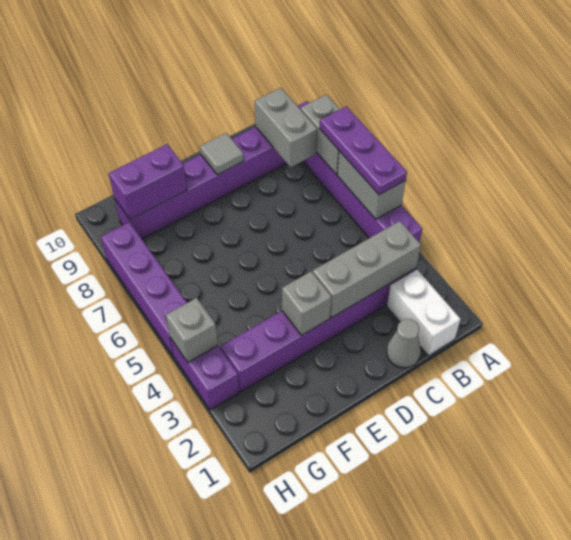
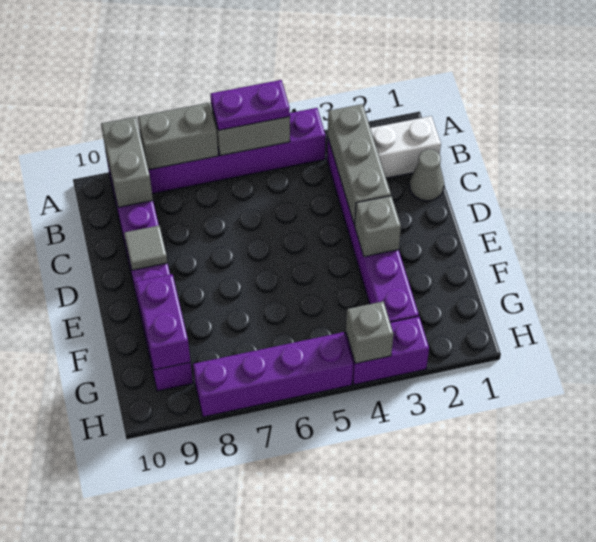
purple 1x3 plate [320,106,407,195] -> purple 1x2 plate [210,80,290,130]
grey 1x2 brick [255,88,317,167] -> grey 1x2 brick turned to [101,117,153,207]

